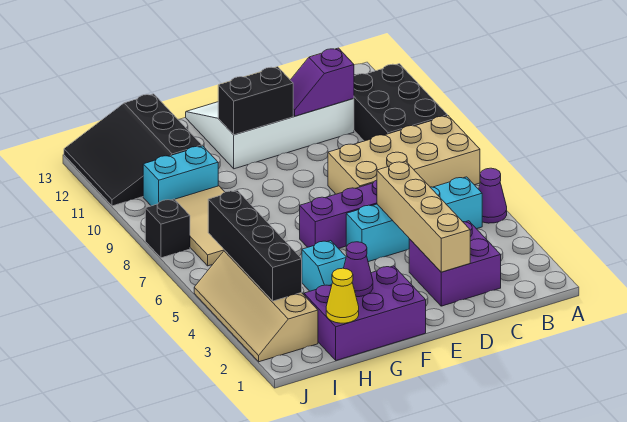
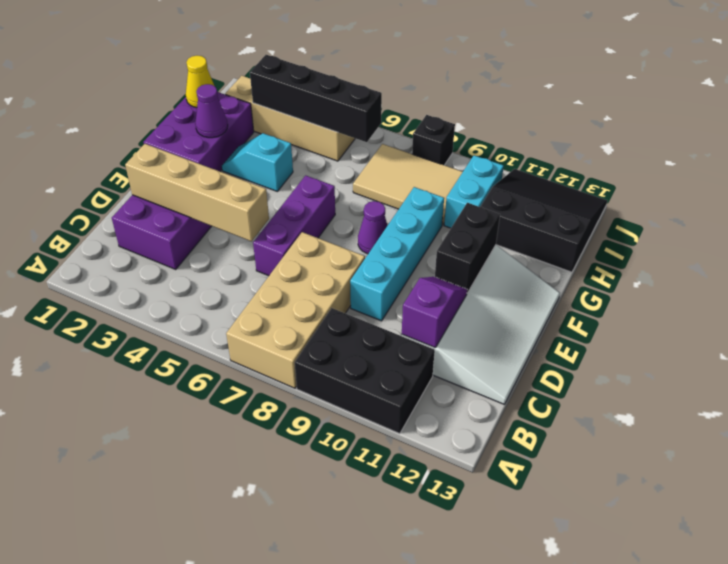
purple 1x1 cone [479,168,507,223] -> purple 1x1 cone moved to [358,201,388,254]
cyan 1x4 brick [346,177,482,262] -> cyan 1x4 brick moved to [350,187,444,321]

